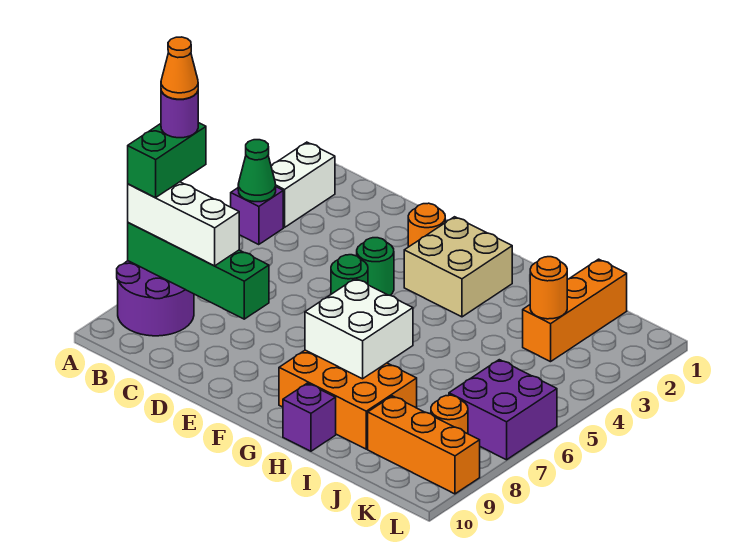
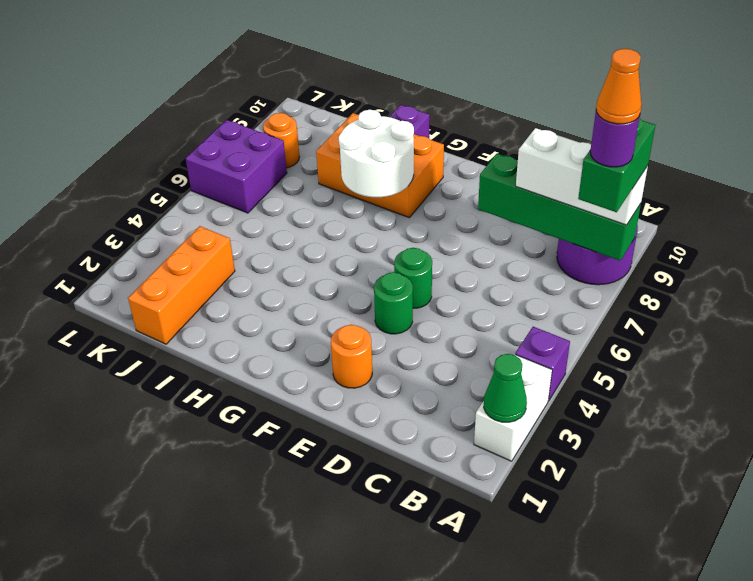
green 1x1 cone [238,140,276,202] -> green 1x1 cone moved to [484,354,527,422]
tan 2x2 brick [404,217,512,317] -> none
white 2x2 brick [305,279,413,379] -> white 2x2 round brick [339,110,414,197]
orange 1x1 round brick [530,257,567,319] -> none
orange 1x3 brick [368,396,480,494] -> none

